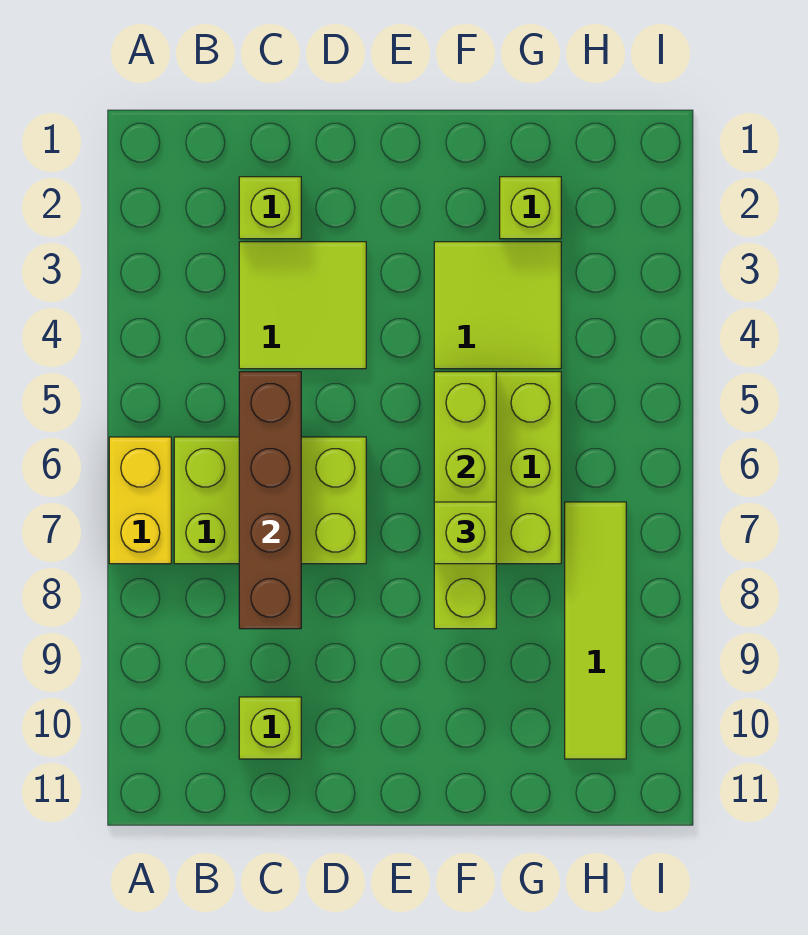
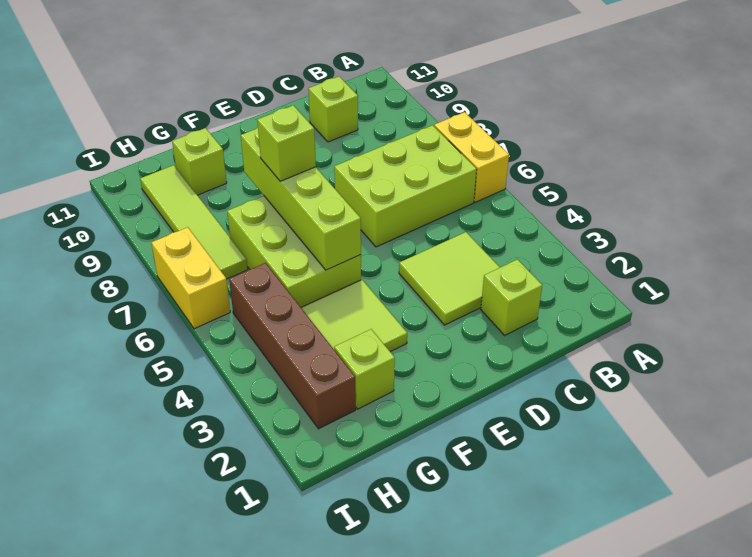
brown 1x4 brick [239,372,301,629] -> brown 1x4 brick moved to [229,263,356,429]
none -> lime 1x1 brick [172,128,227,195]
none -> yellow 1x2 brick [152,227,230,329]

